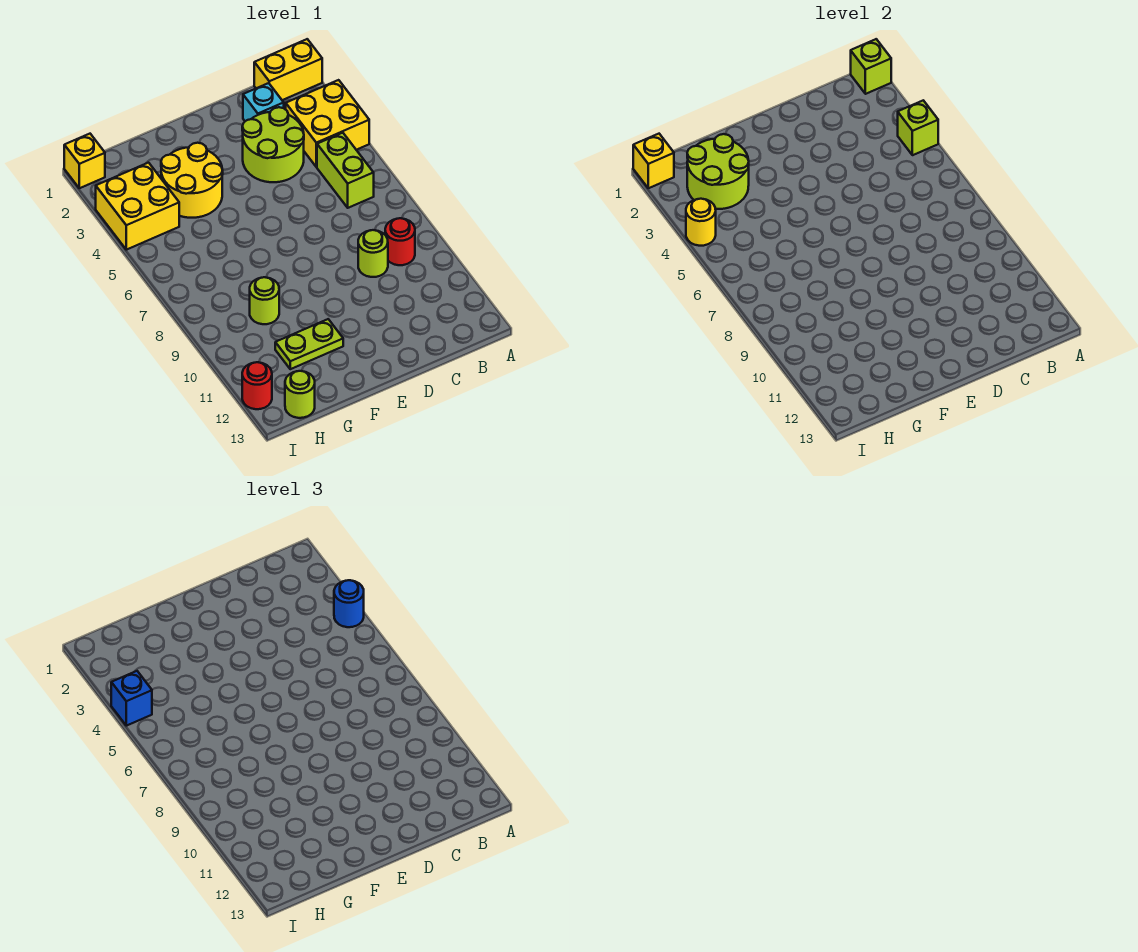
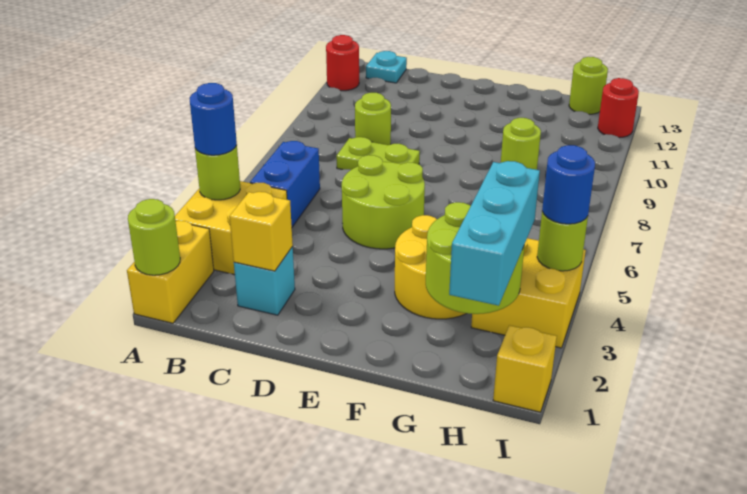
yellow 1x2 brick [254,39,322,100] -> yellow 1x2 brick turned to [127,221,214,323]
lime 1x1 brick [851,39,891,94] -> lime 1x1 round brick [128,199,180,275]
lime 1x1 brick [898,100,938,155] -> lime 1x1 round brick [195,145,240,200]
lime 1x2 brick [317,133,374,208] -> blue 1x2 brick [250,141,320,227]
red 1x1 round brick [385,218,415,265] -> red 1x1 round brick moved to [326,35,359,91]
none -> cyan 1x1 plate [366,51,407,83]
lime 2x2 round brick [242,107,304,182] -> lime 2x2 round brick moved to [342,155,425,249]
lime 1x2 plate [275,319,343,369] -> lime 1x2 plate moved to [336,137,420,170]
none -> cyan 1x3 brick [449,161,540,306]
yellow 1x1 brick [633,134,674,188] -> yellow 1x1 brick moved to [229,192,293,271]
yellow 1x1 round brick [686,199,716,246] -> lime 1x1 round brick [537,212,588,271]
blue 1x1 brick [111,671,152,726] -> blue 1x1 round brick [542,145,595,224]

